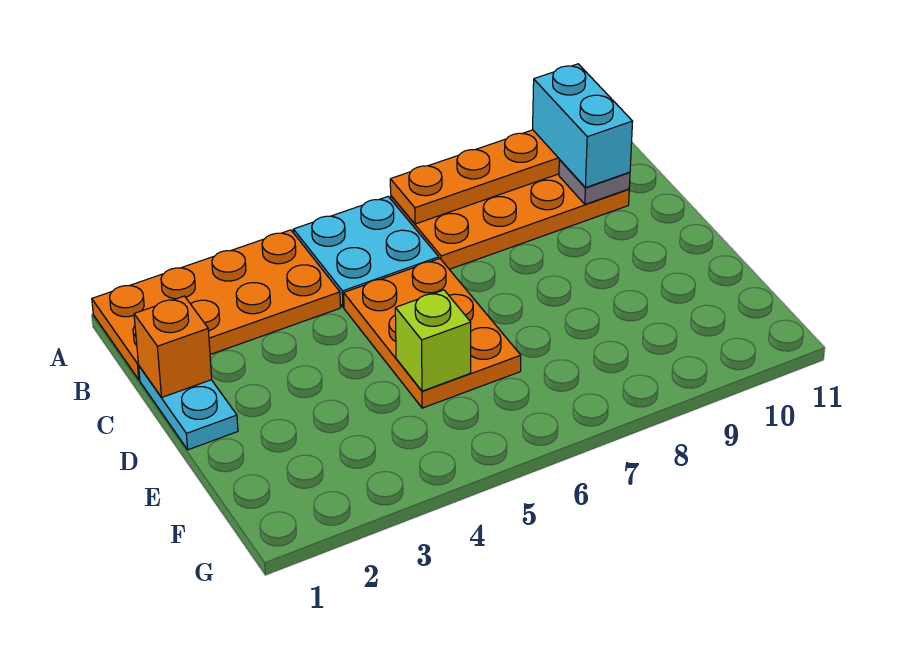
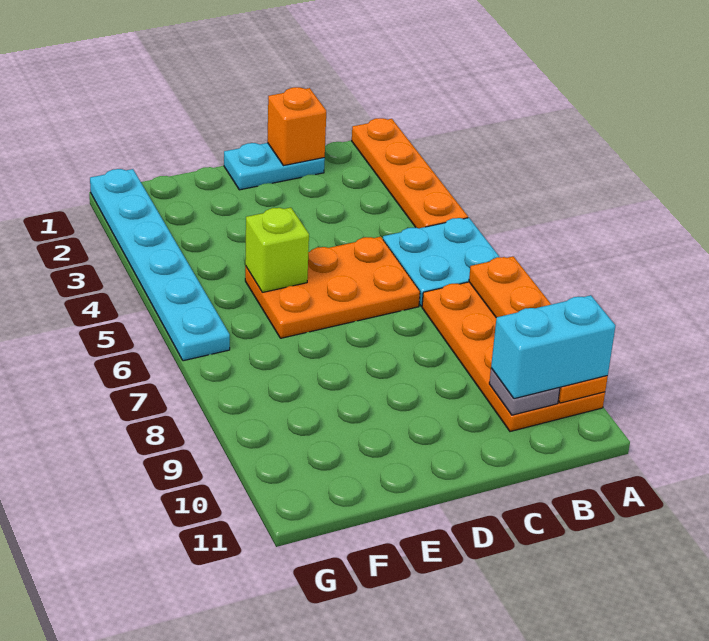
orange 2x4 plate [92,230,340,380] -> orange 1x4 plate [352,118,468,228]
none -> cyan 1x6 plate [90,169,230,361]

